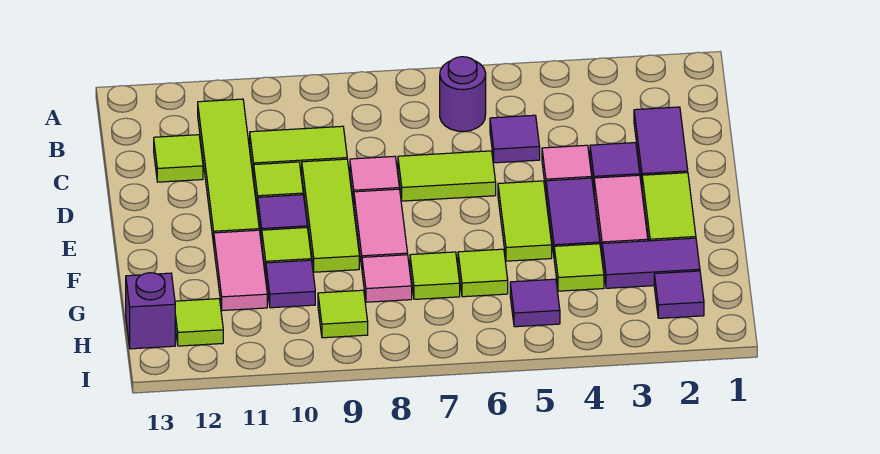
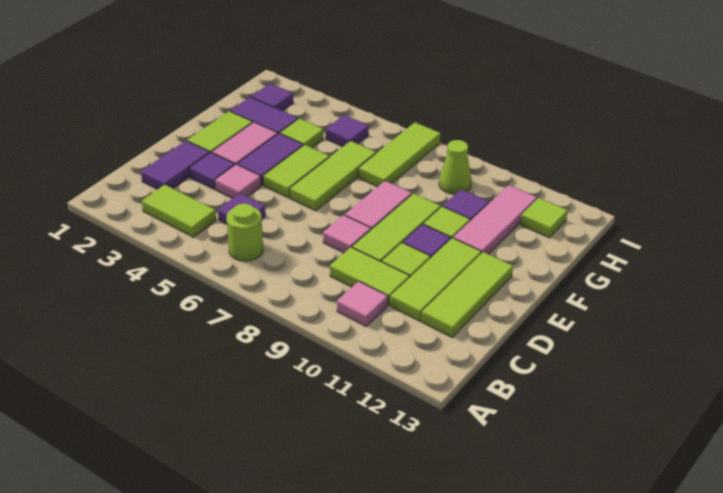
purple 1x1 round brick [440,57,486,131] -> lime 1x1 round brick [226,204,263,261]
lime 1x4 tile [198,99,259,244] -> lime 1x3 tile [390,238,481,321]
lime 1x1 tile [154,135,203,182] -> lime 1x3 tile [422,252,513,337]
lime 1x2 tile [398,151,496,201] -> lime 1x2 tile moved to [142,185,216,237]
pink 1x2 tile [214,230,267,311] -> pink 1x3 tile [453,185,537,254]
lime 1x1 tile [458,249,508,297] -> lime 1x3 tile [290,141,376,211]
lime 1x1 tile [410,252,460,299] -> lime 1x3 tile [358,123,440,187]
pink 1x1 tile [362,255,412,302] -> pink 1x1 tile moved to [337,281,388,326]
lime 1x1 tile [318,290,368,338] -> lime 1x1 cone [439,140,472,194]
purple 1x1 brick [126,273,175,349] -> none

